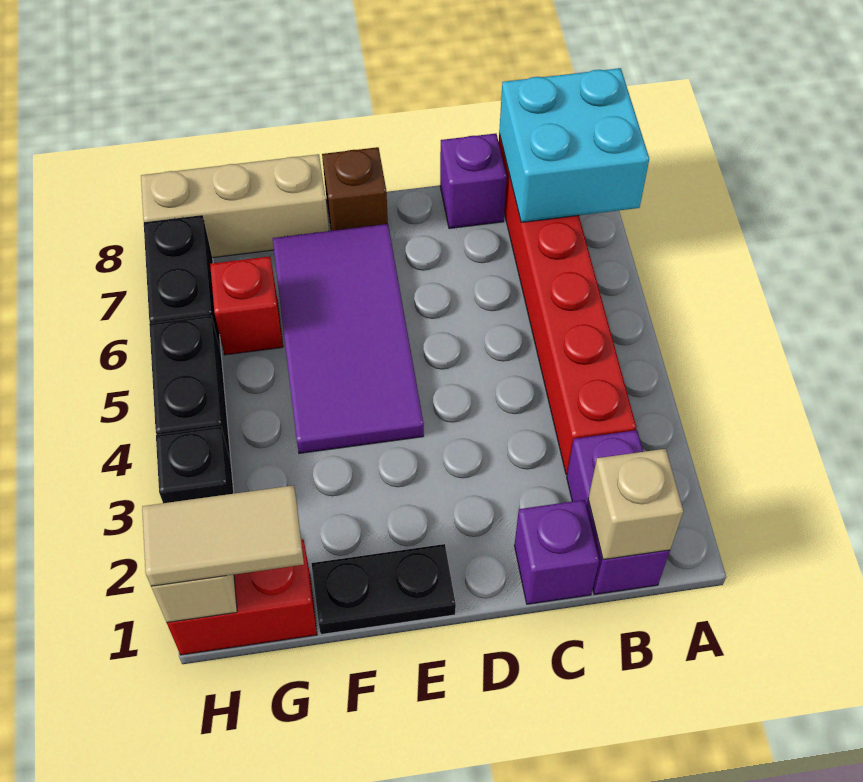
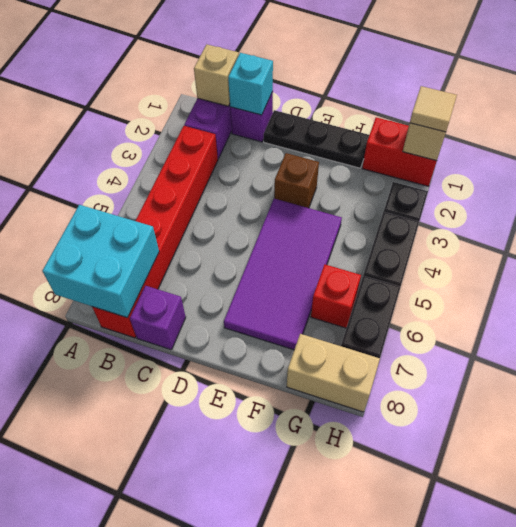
none -> cyan 1x1 brick [228,53,273,115]
black 1x2 plate [311,544,456,634] -> black 1x3 plate [264,110,369,168]
brown 1x1 brick [322,147,388,231] -> brown 1x1 brick moved to [274,153,319,208]
tan 1x3 brick [141,154,329,258] -> tan 1x2 brick [287,334,380,412]
tan 1x2 tile [142,485,304,586] -> tan 1x1 tile [410,86,457,132]

